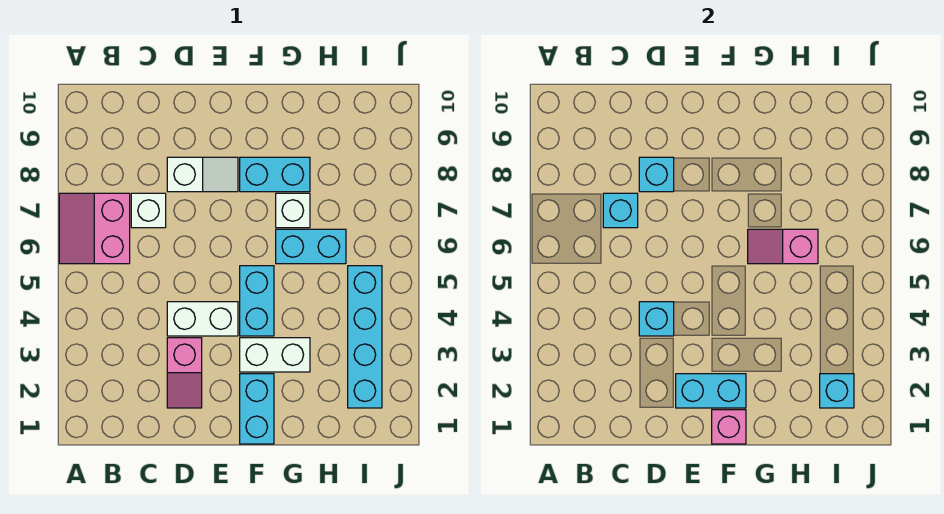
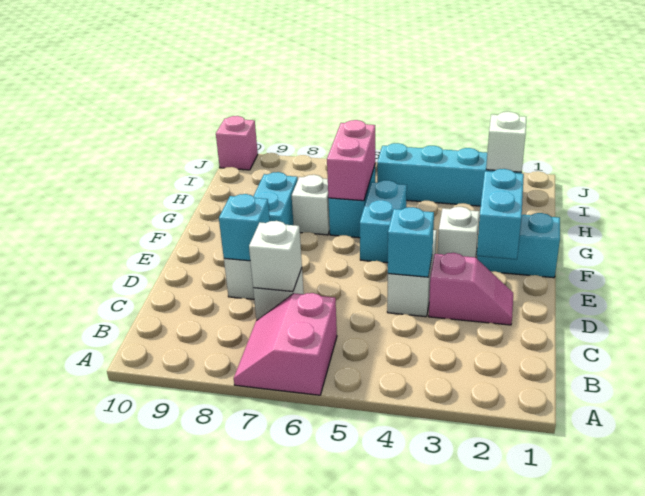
pink 2x2 slope [59,193,130,264] -> pink 2x2 slope turned to [234,293,337,395]
cyan 1x1 brick [603,193,638,228] -> white 1x1 brick [249,221,302,292]
pink 1x1 brick [712,410,746,444] -> pink 1x1 brick moved to [216,116,258,170]
white 1x2 brick [240,338,310,372] -> white 1x1 brick [438,207,480,257]
cyan 1x2 brick [240,266,274,336] -> cyan 1x2 brick turned to [360,180,407,263]
pink 1x2 slope [748,229,818,264] -> pink 1x2 brick [327,120,375,201]
cyan 1x1 brick [820,374,854,408] -> white 1x1 brick [486,112,526,172]

